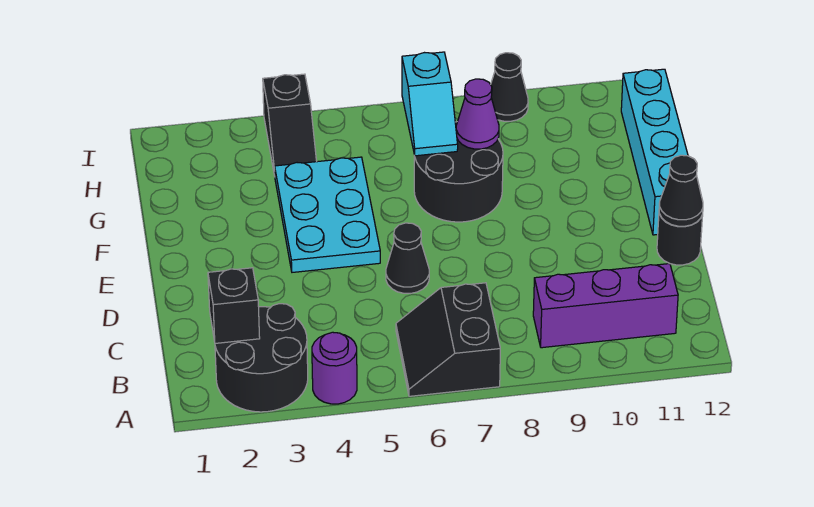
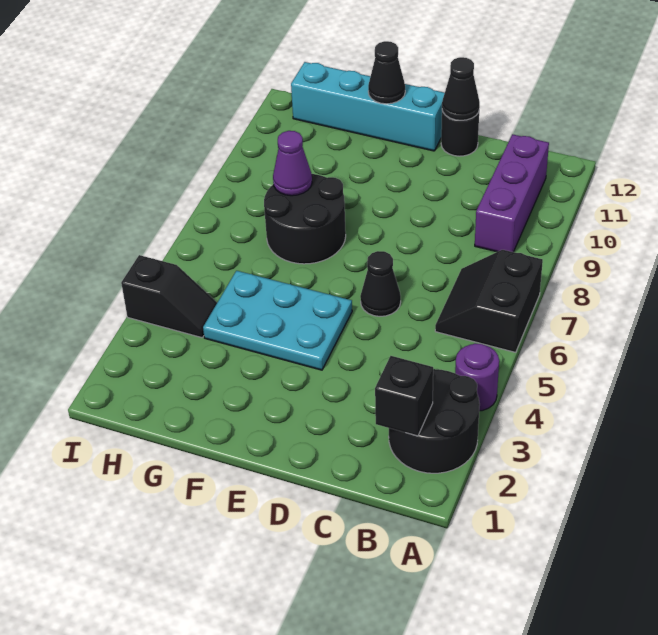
black 2x2 slope [396,283,500,396] -> black 2x2 slope turned to [435,250,543,352]
cyan 1x2 slope [402,52,458,156] -> none
black 1x1 cone [491,53,528,121] -> black 1x1 cone moved to [368,41,405,104]

